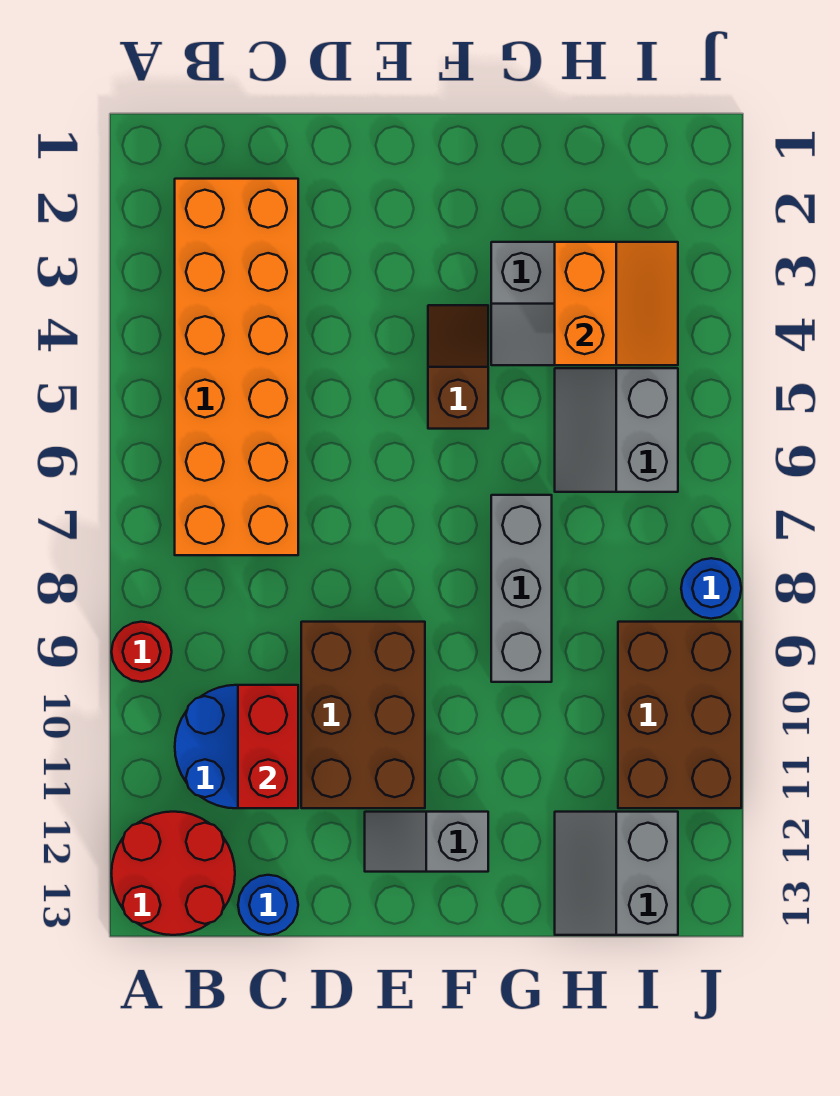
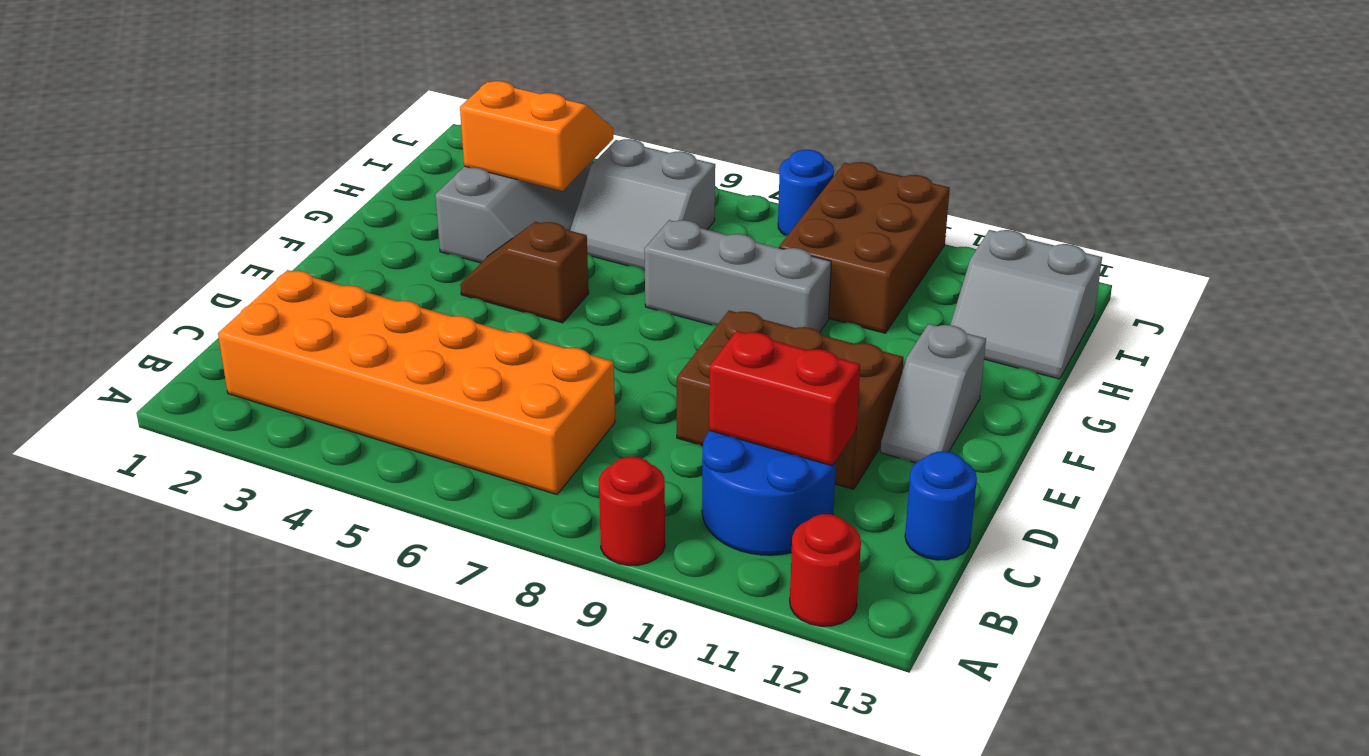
red 2x2 round brick [112,812,235,935] -> red 1x1 round brick [790,514,861,626]
brown 2x3 brick [618,622,741,808] -> brown 2x3 brick turned to [779,162,950,333]

